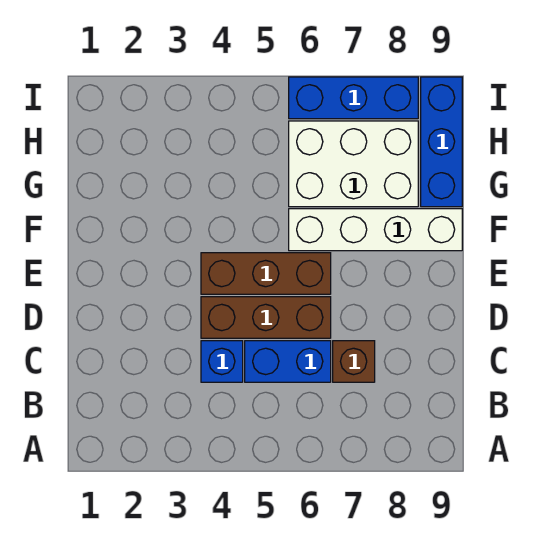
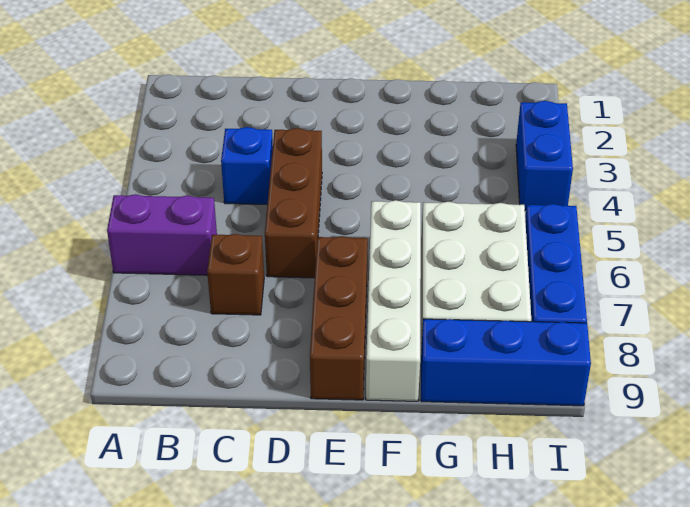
none -> purple 1x2 brick [107,194,217,275]
blue 1x2 brick [245,341,331,382] -> blue 1x2 brick moved to [516,101,573,210]
brown 1x3 brick [201,253,331,294] -> brown 1x3 brick moved to [310,237,368,400]

